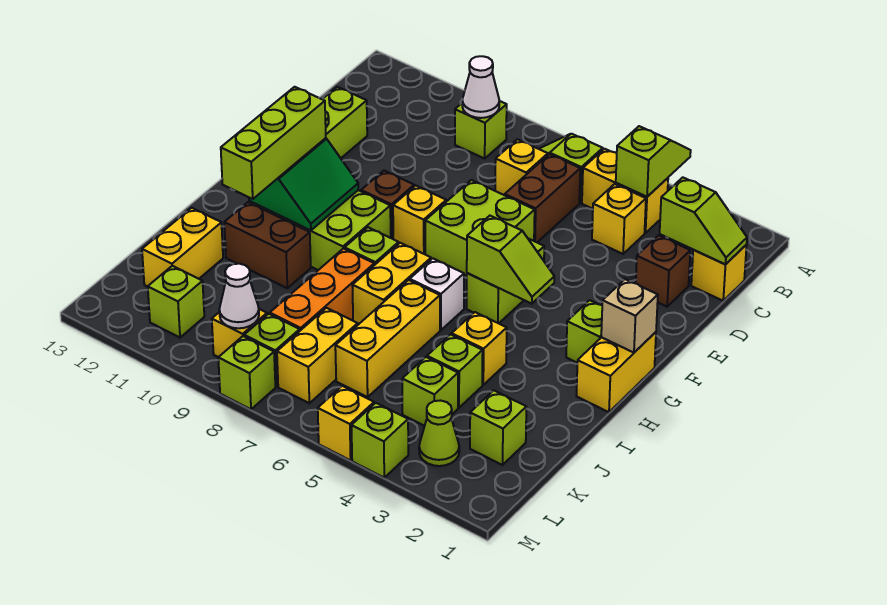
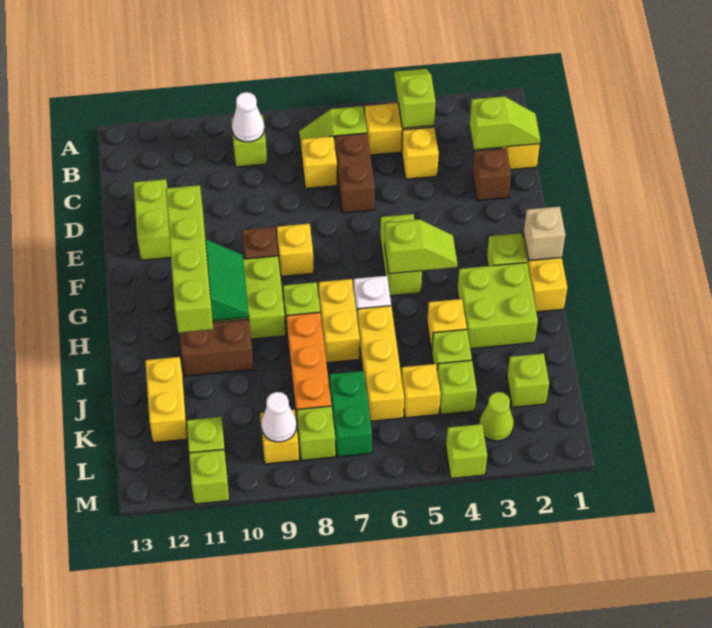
lime 2x2 brick [425,180,535,276] -> lime 2x2 brick moved to [457,263,538,349]
lime 1x3 brick [221,87,326,199] -> lime 1x4 brick [166,185,213,333]
yellow 1x2 brick [277,308,358,403] -> green 1x2 brick [330,371,372,457]
yellow 1x1 brick [318,386,374,460] -> yellow 1x1 brick moved to [401,364,441,418]
lime 1x1 brick [218,336,275,409] -> lime 1x1 brick moved to [189,449,229,504]

